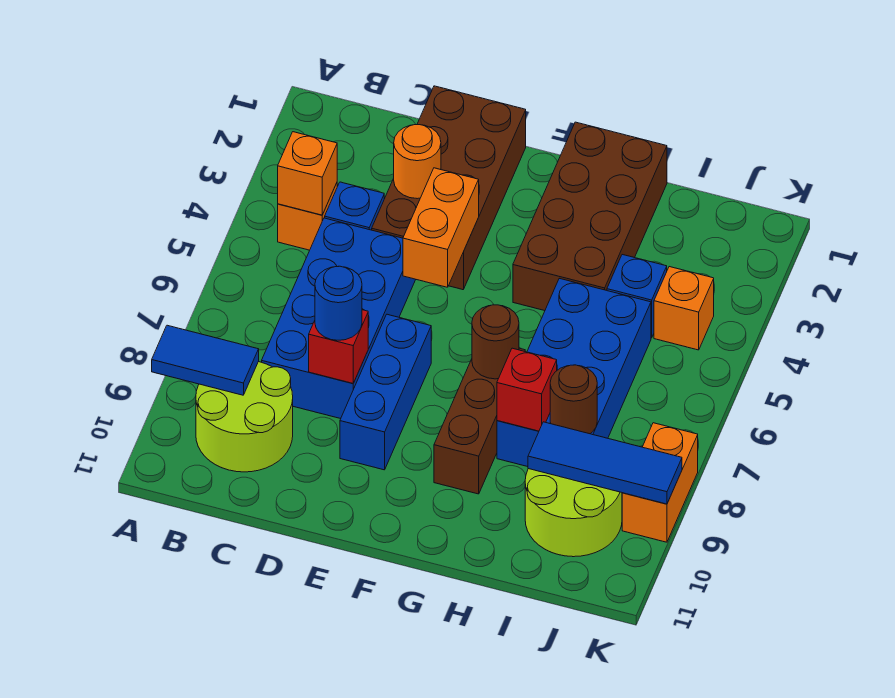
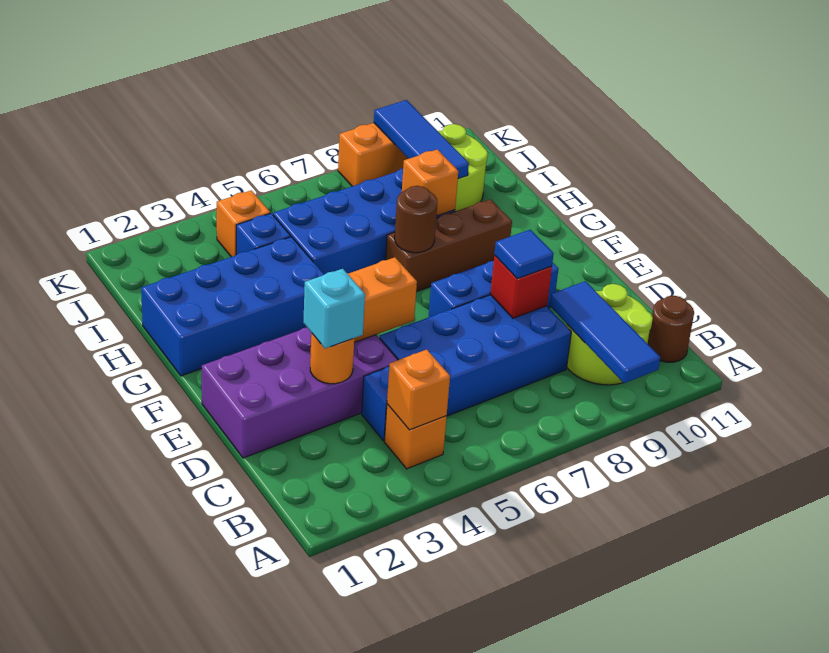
blue 1x2 tile [152,325,259,395] -> blue 1x3 tile [550,281,660,383]
brown 2x4 brick [372,86,526,290] -> purple 2x4 brick [202,328,398,458]
none -> cyan 1x1 brick [303,269,365,349]
blue 1x1 round brick [315,266,362,340] -> blue 1x1 tile [494,230,554,279]
brown 2x4 brick [513,122,667,311] -> blue 2x4 brick [141,237,324,376]
red 1x1 brick [497,348,557,431] -> orange 1x1 brick [402,149,458,216]
brown 1x1 round brick [550,365,597,434] -> brown 1x1 round brick moved to [648,296,694,362]

